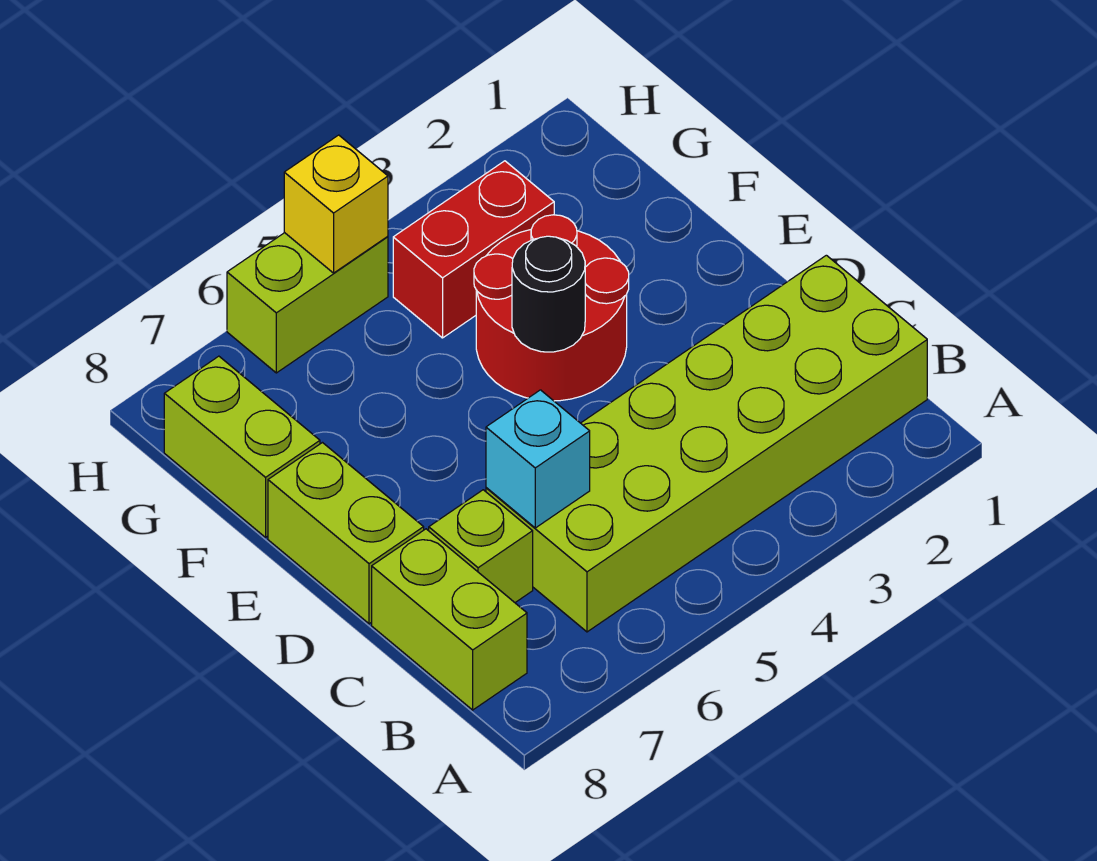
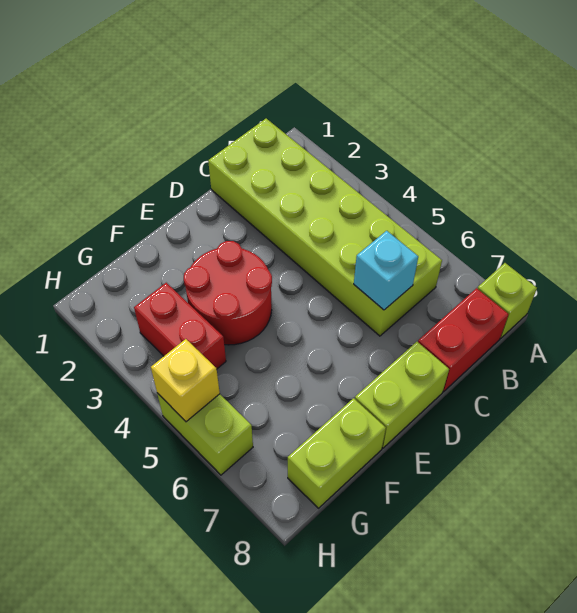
lime 1x2 brick [372,529,527,710] -> red 1x2 brick [418,288,509,392]
lime 1x1 brick [429,490,533,602] -> lime 1x1 brick moved to [477,263,537,338]
black 1x1 round brick [512,236,585,352] -> none

